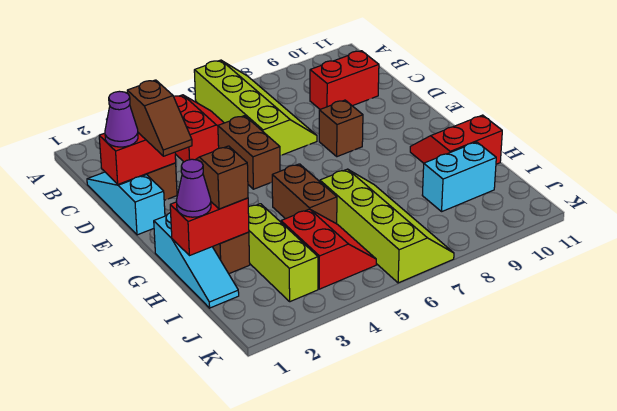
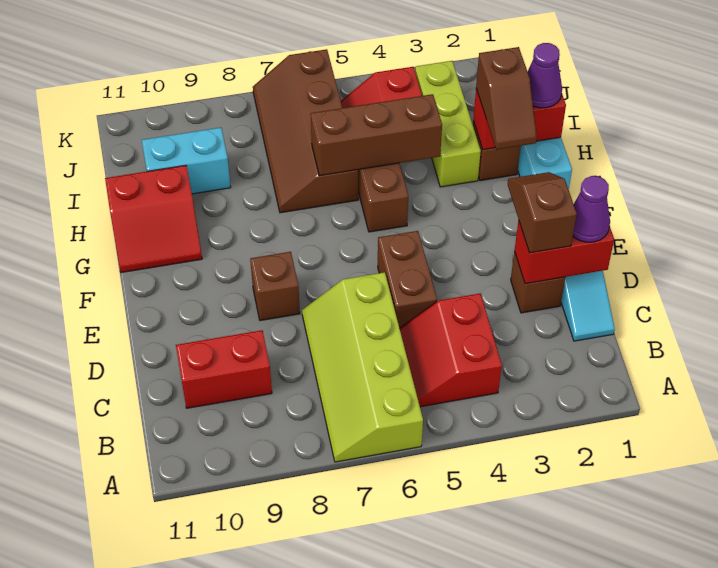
none -> brown 1x3 brick [311,94,442,176]
lime 2x4 slope [320,169,454,283] -> brown 2x4 slope [253,49,358,213]

